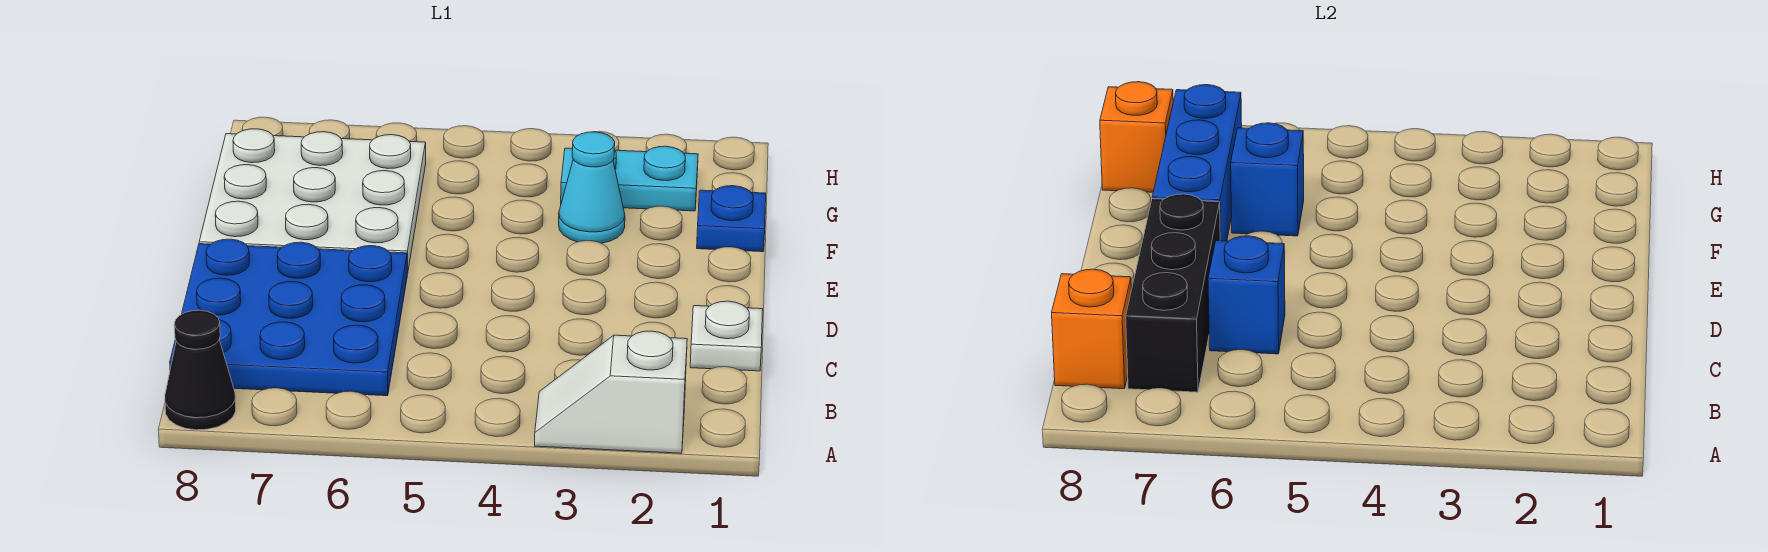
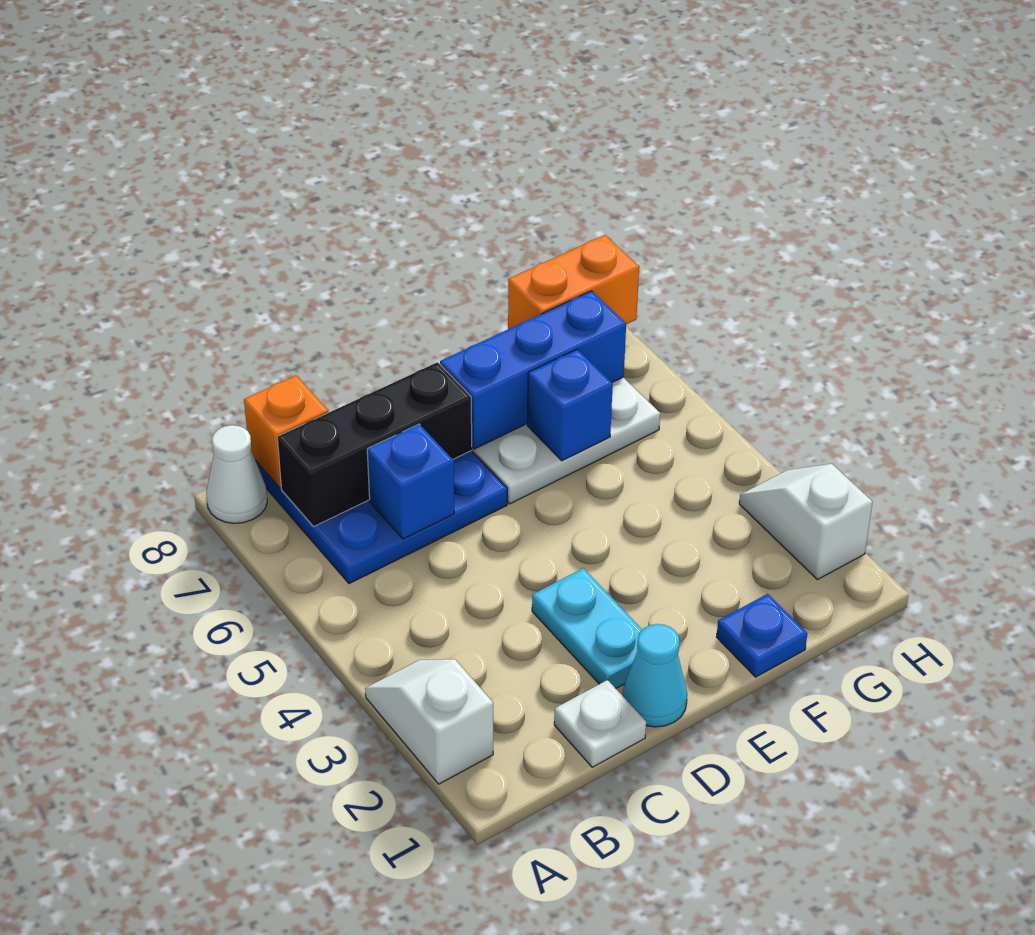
black 1x1 cone [165,310,236,430] -> white 1x1 cone [206,425,267,523]
cyan 1x1 cone [559,132,625,243] -> cyan 1x1 cone moved to [622,624,687,727]
cyan 1x2 plate [561,146,698,211] -> cyan 1x2 plate moved to [532,568,642,688]
orange 1x1 brick [1100,82,1173,192] -> orange 1x2 brick [508,235,639,329]
none -> white 1x2 slope [739,464,872,580]

